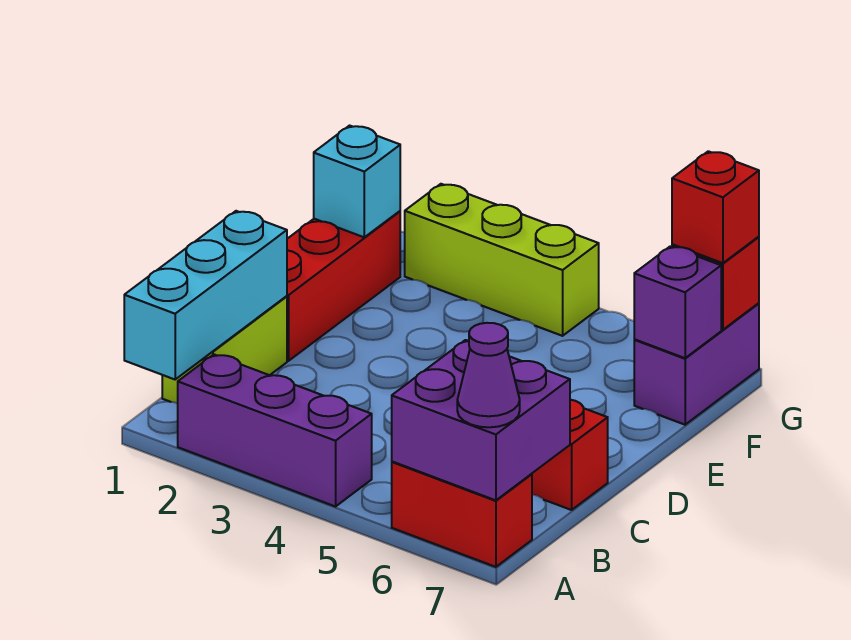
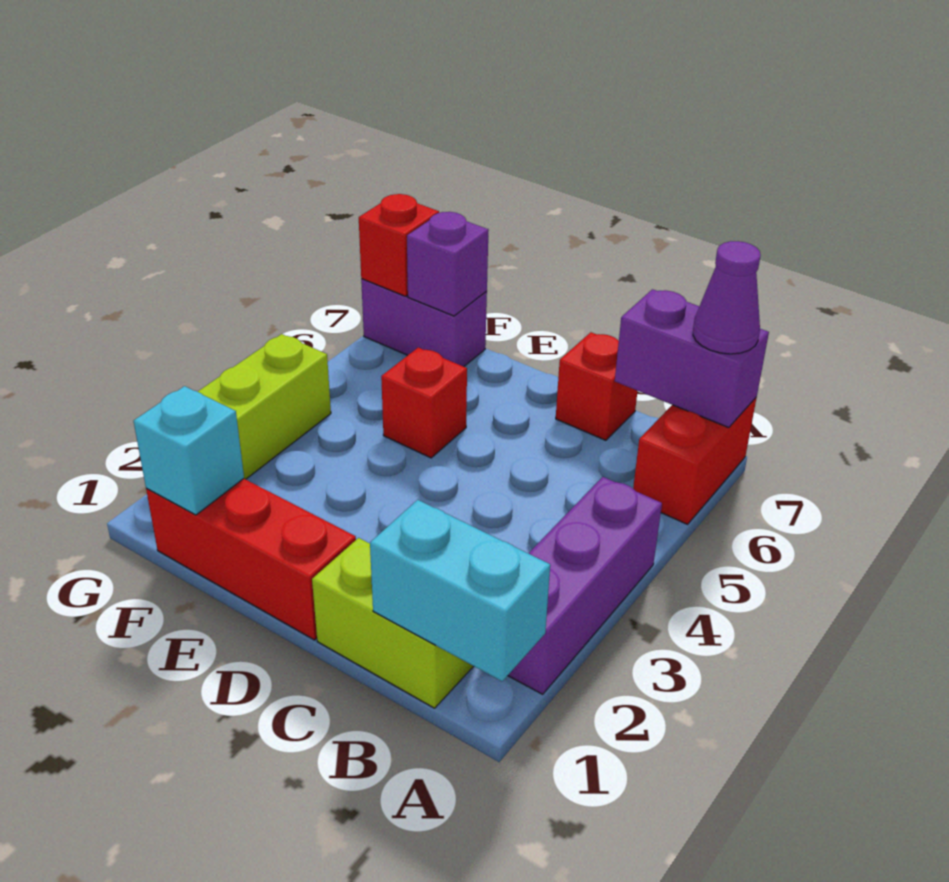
cyan 1x3 brick [124,211,287,379] -> cyan 1x2 brick [370,500,550,681]
purple 2x2 brick [392,340,570,500] -> purple 1x2 brick [615,289,769,428]
red 1x1 brick [672,151,759,263] -> red 1x1 brick moved to [381,347,467,458]

